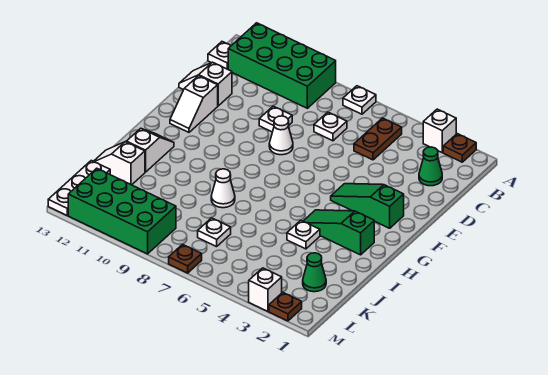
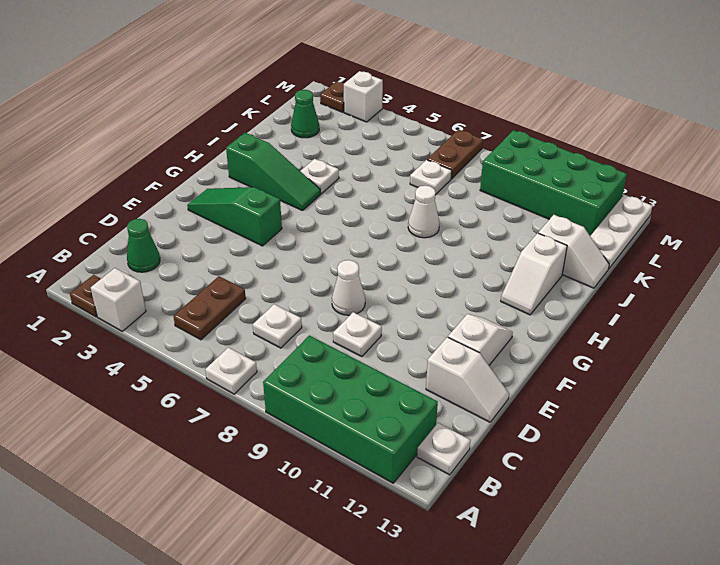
green 1x3 slope [331,184,404,228] -> green 1x3 slope turned to [187,187,282,246]
brown 1x1 plate [169,245,202,273] -> brown 1x2 plate [427,130,483,179]

